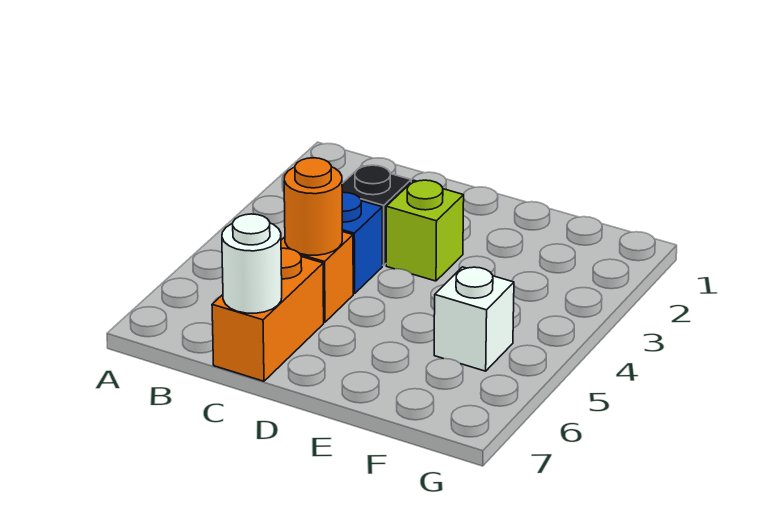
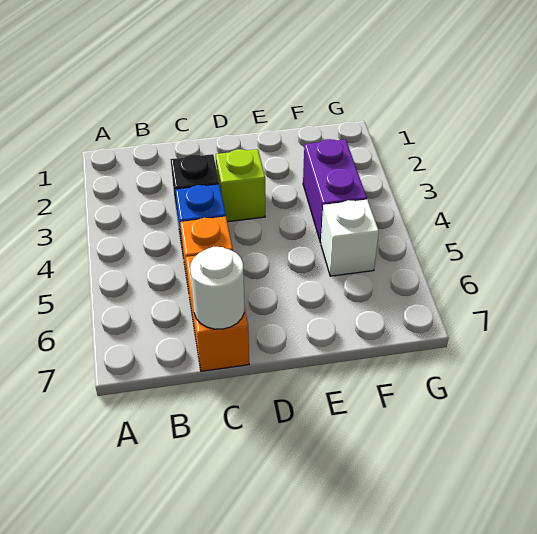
orange 1x1 round brick [284,158,342,255] -> none
none -> purple 1x2 brick [303,139,367,243]

